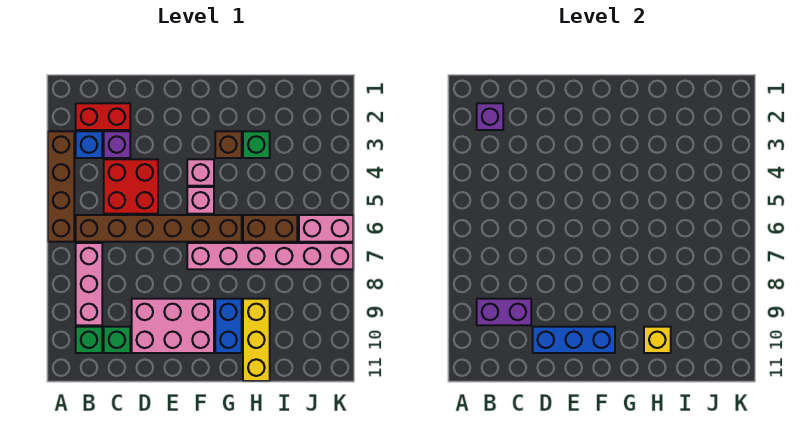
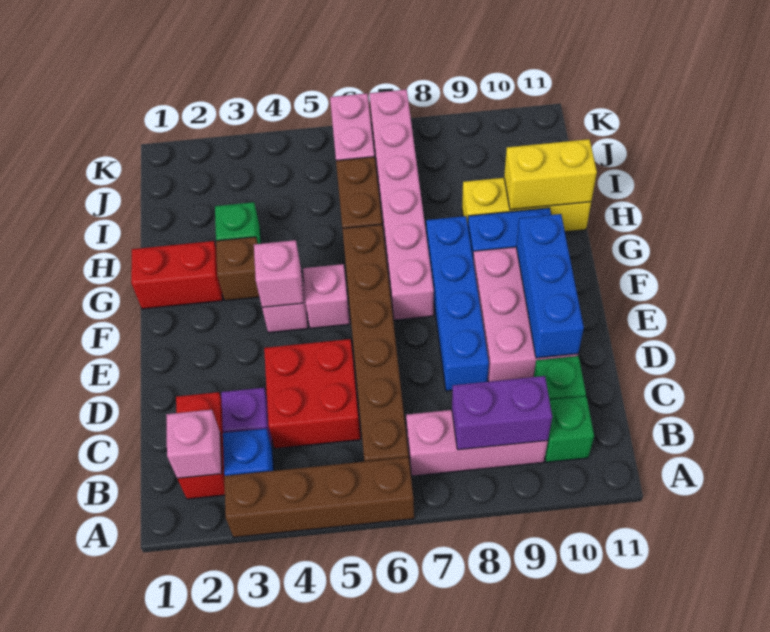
purple 1x1 brick [477,103,503,130] -> pink 1x1 brick [166,410,222,478]
purple 1x2 brick [477,299,531,325] -> purple 1x2 brick turned to [452,376,552,450]
none -> blue 1x4 brick [426,216,489,391]
none -> pink 1x1 brick [254,240,303,307]
none -> red 1x2 brick [131,241,223,309]
yellow 1x1 brick [644,327,671,353] -> yellow 1x2 brick [504,139,597,210]

